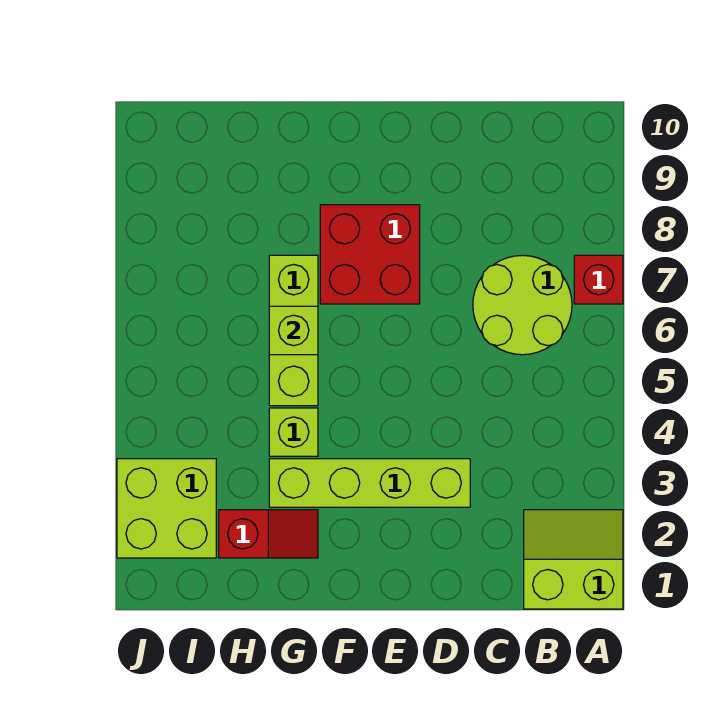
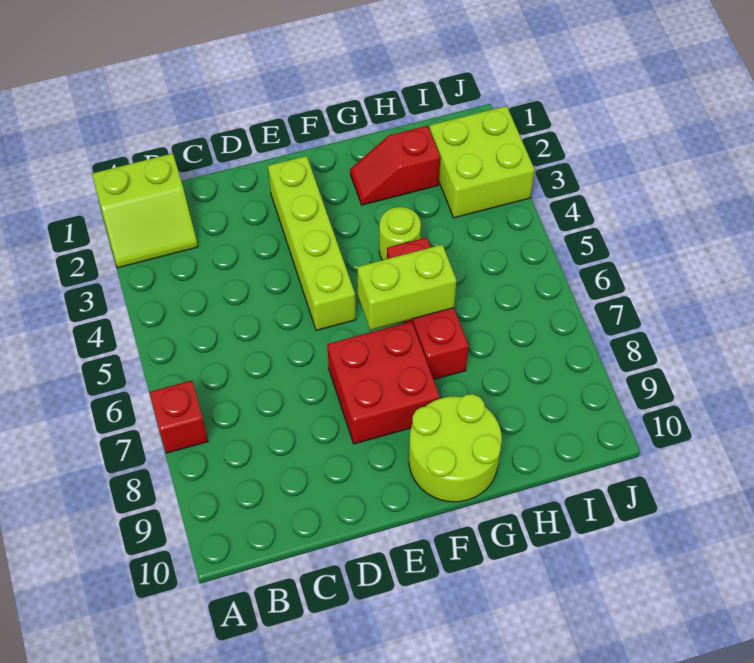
lime 2x2 round brick [473,255,572,355] -> lime 2x2 round brick moved to [409,394,502,502]
lime 1x4 brick [269,459,470,507] -> lime 1x4 brick turned to [268,156,356,331]
lime 1x1 brick [269,408,318,456] -> lime 1x1 round brick [379,207,421,260]
lime 1x3 brick [269,255,318,406] -> red 1x3 brick [387,237,469,380]
lime 1x1 brick [269,306,318,355] -> lime 1x2 brick [357,245,457,330]

